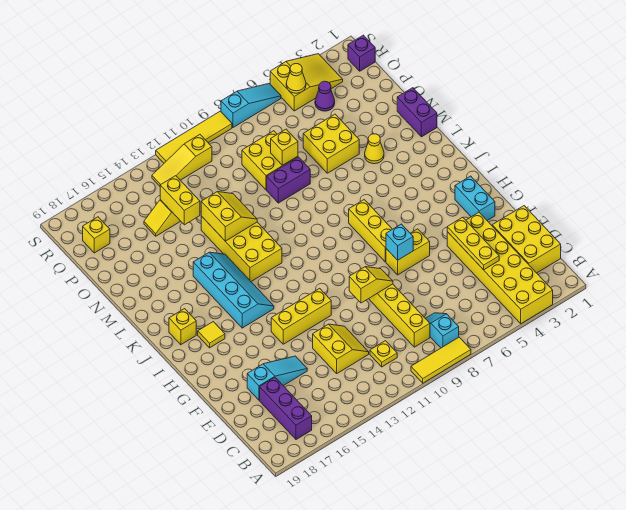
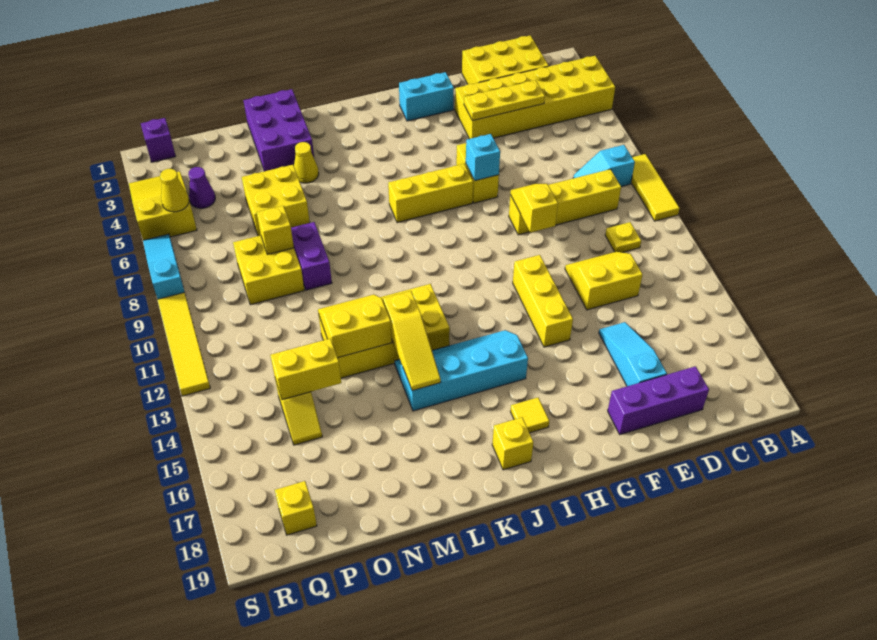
purple 1x3 brick [260,378,312,440] -> purple 1x3 brick moved to [608,366,709,435]
purple 1x2 brick [397,88,437,137] -> purple 2x3 brick [243,89,314,171]
yellow 1x3 slope [152,135,212,186] -> yellow 1x3 slope moved to [383,291,441,391]

